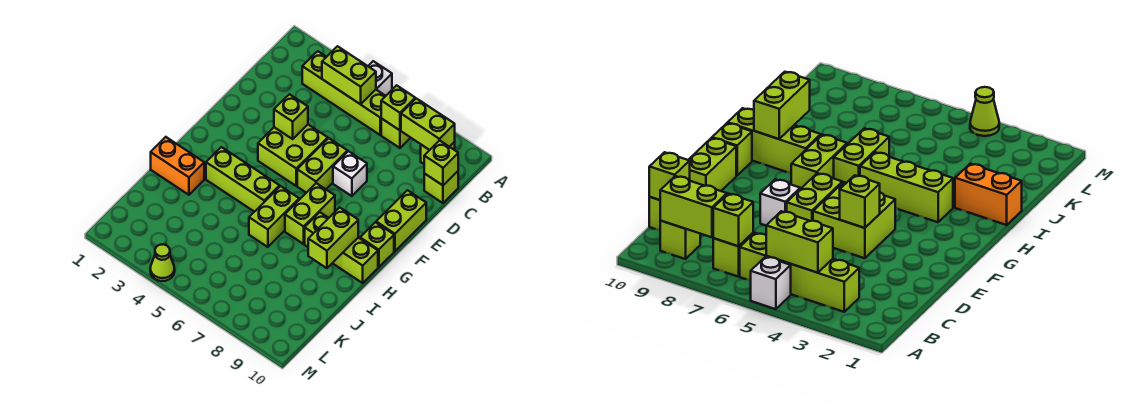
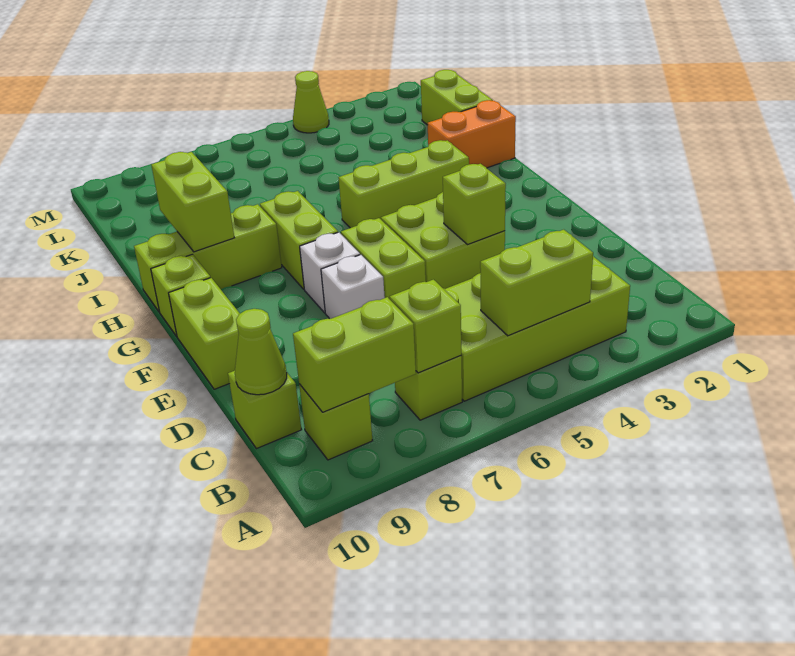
white 1x1 brick [368,61,392,96] -> white 1x1 brick moved to [300,232,360,313]
lime 1x4 brick [302,51,385,135] -> lime 2x4 brick [444,256,630,401]
lime 1x1 brick [424,140,458,185] -> lime 1x1 cone [235,309,287,395]
lime 1x2 brick [249,186,299,247] -> lime 1x2 brick moved to [421,70,493,125]

